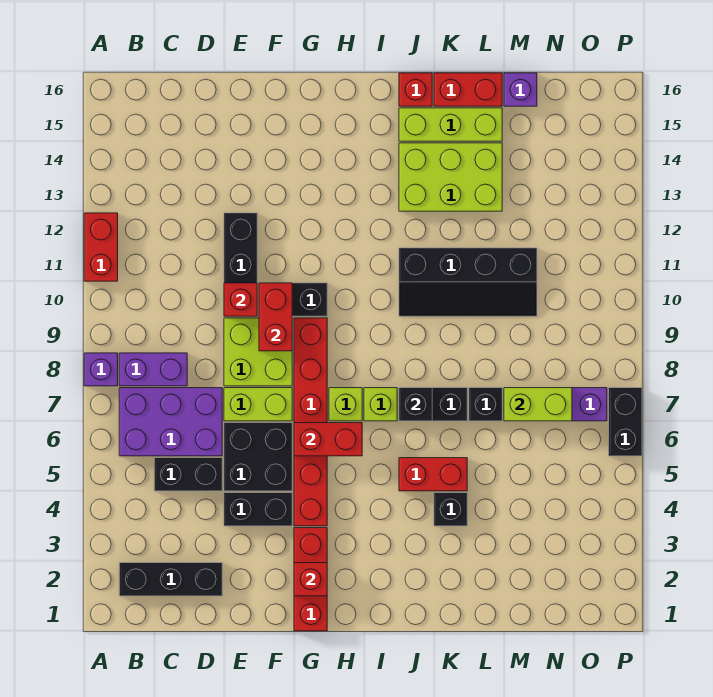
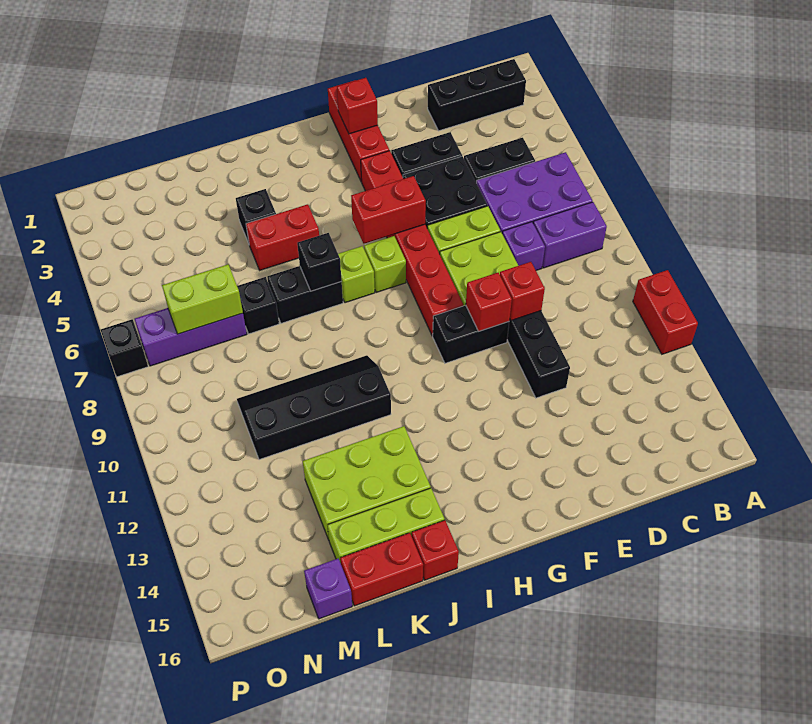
purple 1x1 brick [84,353,118,386] -> purple 1x1 brick moved to [502,222,545,270]
red 1x2 brick [259,283,292,351] -> red 1x1 brick [466,273,512,331]
black 1x2 brick [609,388,642,456] -> black 1x1 brick [101,319,148,377]

